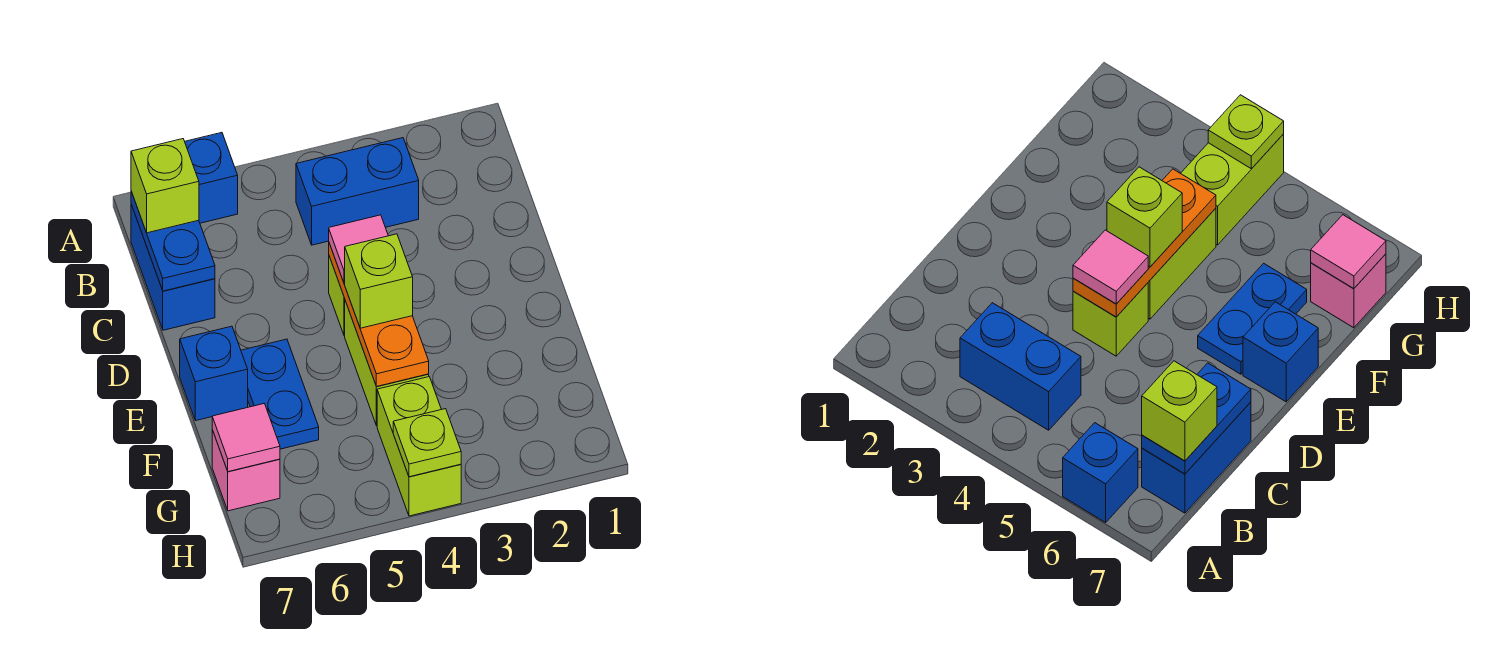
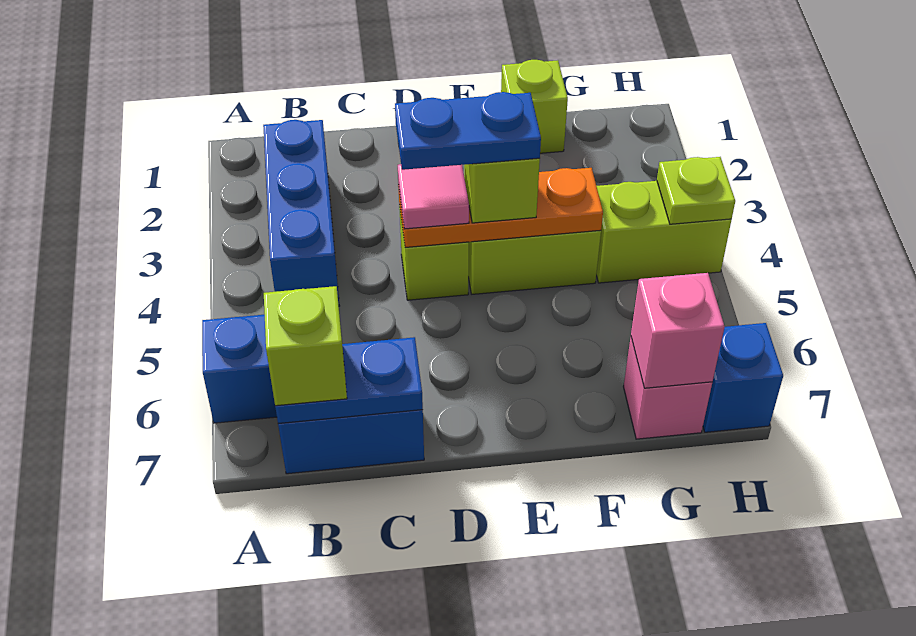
blue 1x2 brick [296,138,419,245] -> blue 1x3 brick [263,120,339,305]
blue 1x2 plate [241,339,319,449] -> blue 1x2 plate moved to [395,92,541,170]
blue 1x1 brick [180,326,248,421] -> blue 1x1 brick moved to [703,323,783,432]
none -> lime 1x1 brick [501,60,568,153]
pink 1x1 tile [212,404,280,472] -> pink 1x1 brick [631,273,725,388]

